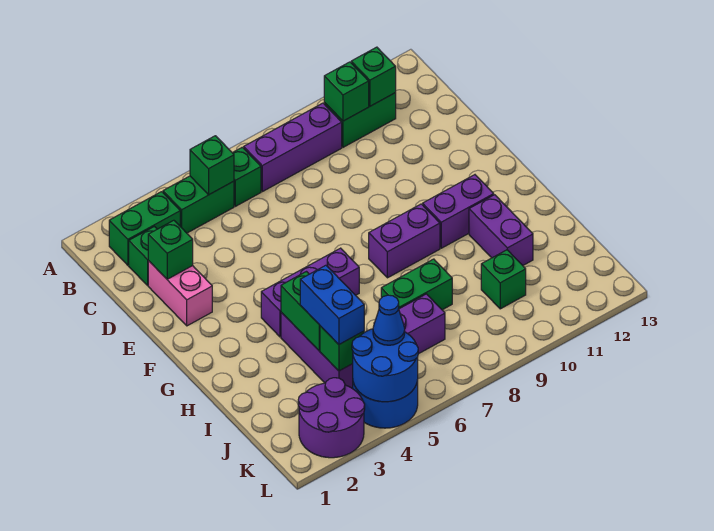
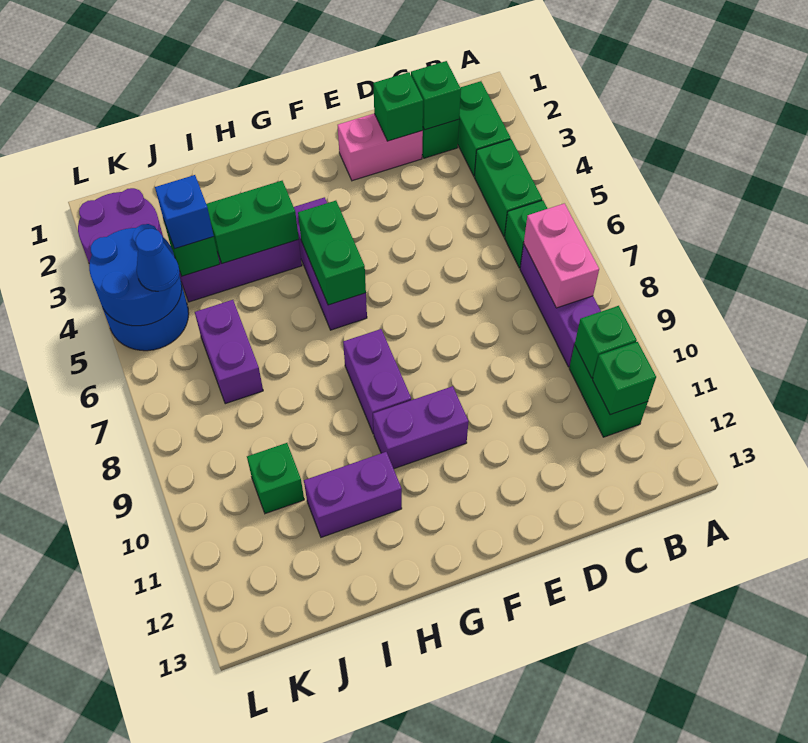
green 1x1 brick [190,136,234,195] -> green 1x1 brick moved to [411,61,461,130]
none -> pink 1x2 brick [524,203,599,308]
purple 1x2 brick [423,175,494,248] -> purple 1x2 brick turned to [373,386,469,469]
blue 1x2 brick [300,265,364,344] -> blue 1x1 brick [155,175,214,249]
green 1x2 brick [381,259,452,310] -> green 1x2 brick moved to [298,201,366,305]

